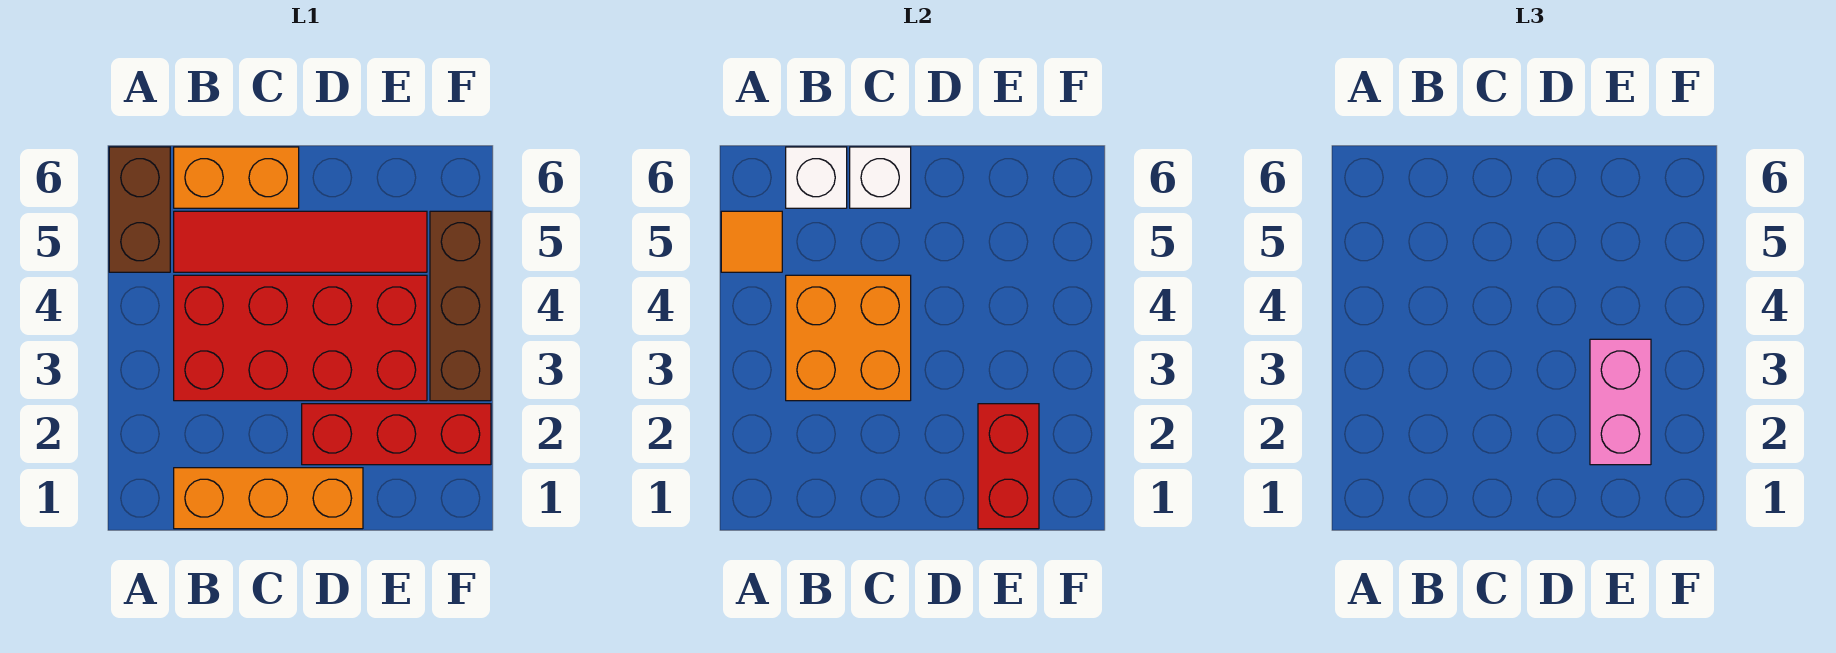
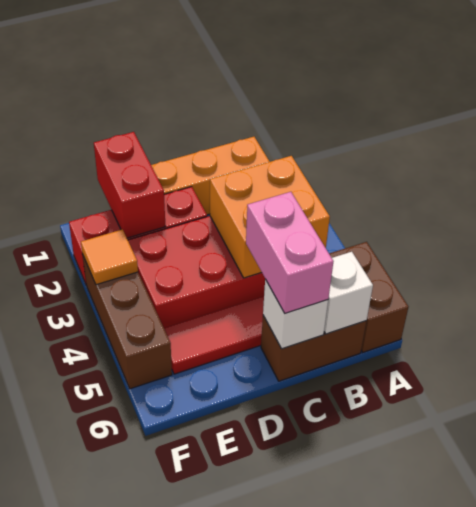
orange 1x1 tile [721,211,782,272] -> orange 1x1 tile moved to [81,229,138,285]
orange 1x2 brick [174,147,299,208] -> brown 1x2 brick [261,316,366,381]
pink 1x2 brick [1590,339,1651,465] -> pink 1x2 brick moved to [246,192,334,313]

